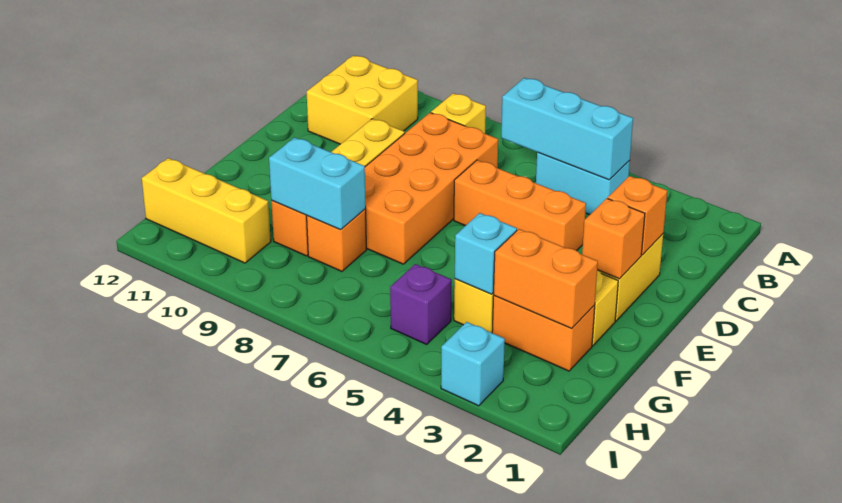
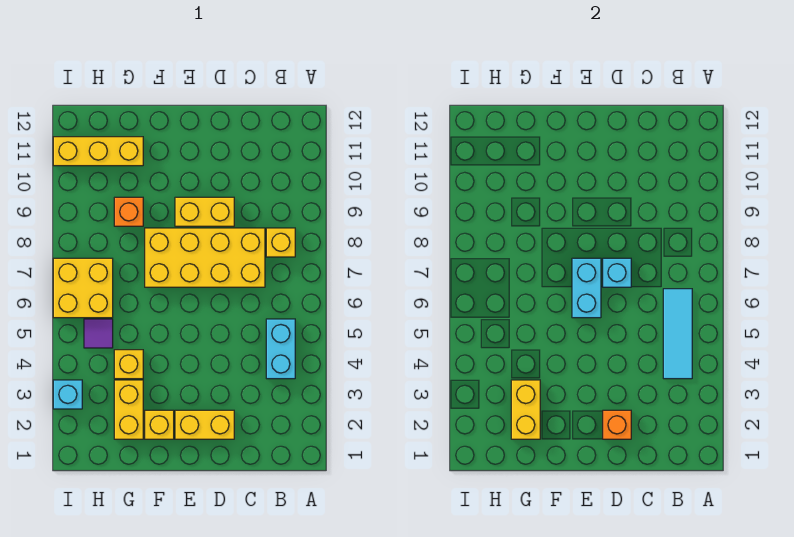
cyan 1x3 brick [501,78,633,180] -> cyan 1x3 tile [663,289,692,379]
yellow 2x2 brick [307,55,418,144] -> yellow 2x2 brick moved to [53,258,113,318]
orange 2x4 brick [365,113,498,264] -> yellow 2x4 brick [145,228,265,287]
orange 1x3 brick [454,160,586,251] -> none
orange 1x1 brick [582,198,645,279] -> none
orange 1x2 brick [492,296,595,371] -> yellow 1x2 brick [114,380,143,439]
orange 1x2 brick [494,229,598,328] -> yellow 1x2 brick [511,380,540,439]
cyan 1x1 brick [455,213,517,294] -> cyan 1x1 brick moved to [603,258,631,287]
orange 1x1 brick [307,209,366,271] -> none
cyan 1x2 brick [269,137,366,230] -> cyan 1x2 brick moved to [572,258,601,318]
purple 1x1 brick [390,264,452,344] -> purple 1x1 tile [84,319,113,348]
yellow 1x3 brick [142,158,271,263] -> yellow 1x3 brick turned to [53,137,143,166]

